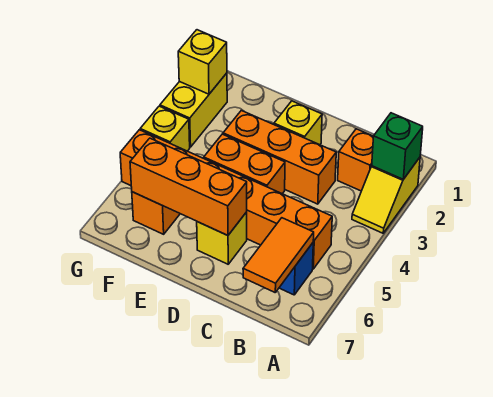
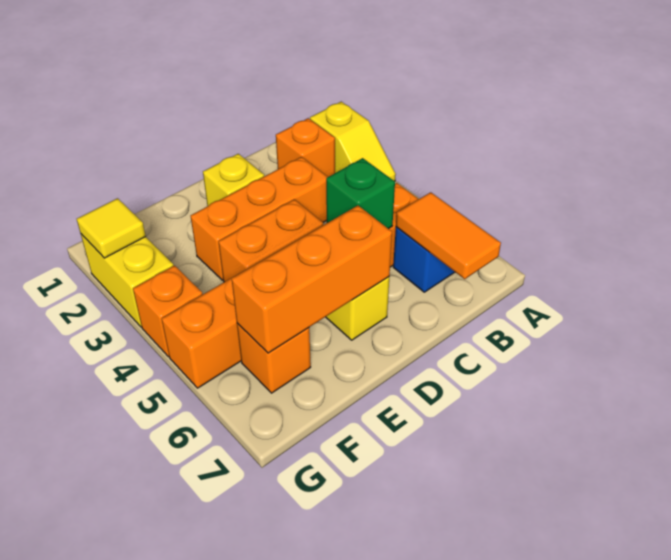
green 1x1 brick [372,113,423,179] -> green 1x1 brick moved to [326,158,395,229]
yellow 1x1 brick [178,30,227,94] -> yellow 1x1 tile [77,198,146,258]
yellow 1x1 brick [140,106,190,151] -> orange 1x1 brick [133,266,203,357]

